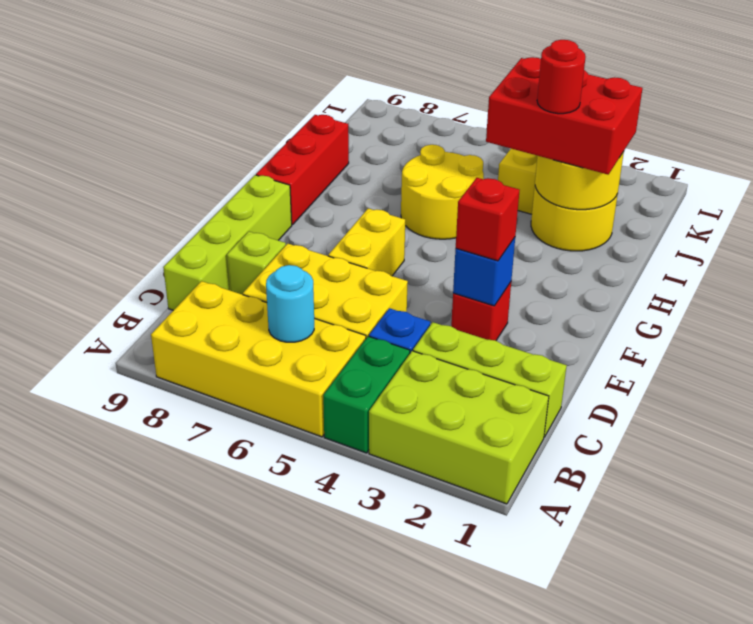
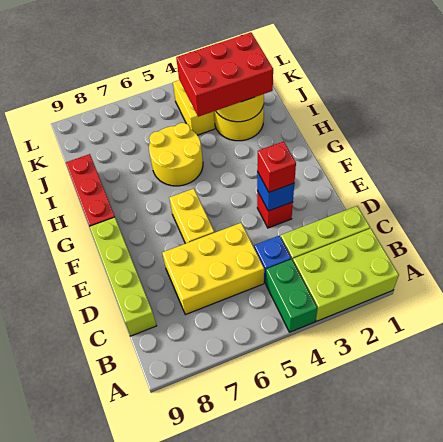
yellow 2x4 brick [151,281,366,437] -> none
cyan 1x1 round brick [266,265,314,342] -> none
lime 1x1 brick [227,231,286,295] -> none
red 1x1 round brick [537,40,586,114] -> none

